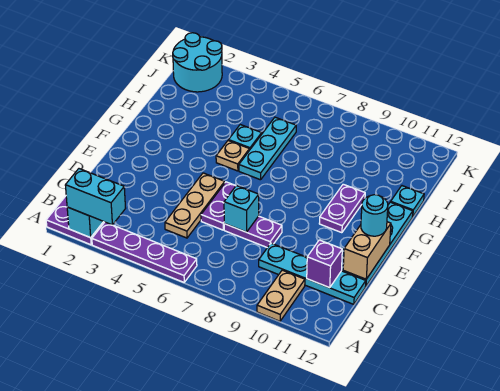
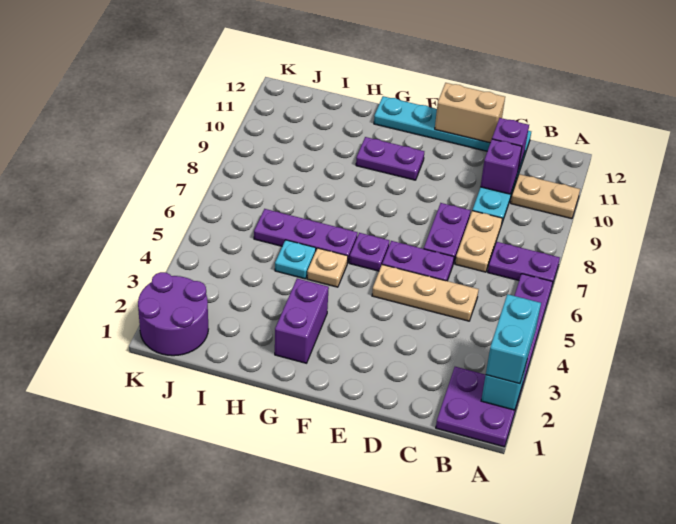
none -> purple 1x2 plate [488,242,560,285]
none -> tan 1x2 plate [455,211,503,272]
none -> purple 1x1 brick [481,139,522,194]
cyan 1x1 brick [224,186,259,232] -> none
cyan 1x1 round brick [361,195,388,236] -> none
none -> purple 1x1 plate [349,233,389,271]
none -> purple 1x2 brick [275,279,329,363]
cyan 1x3 plate [239,117,296,180] -> purple 1x3 plate [254,209,358,263]
cyan 1x1 plate [391,186,424,217] -> none
cyan 2x2 round brick [173,33,222,92] -> purple 2x2 round brick [138,272,208,356]

